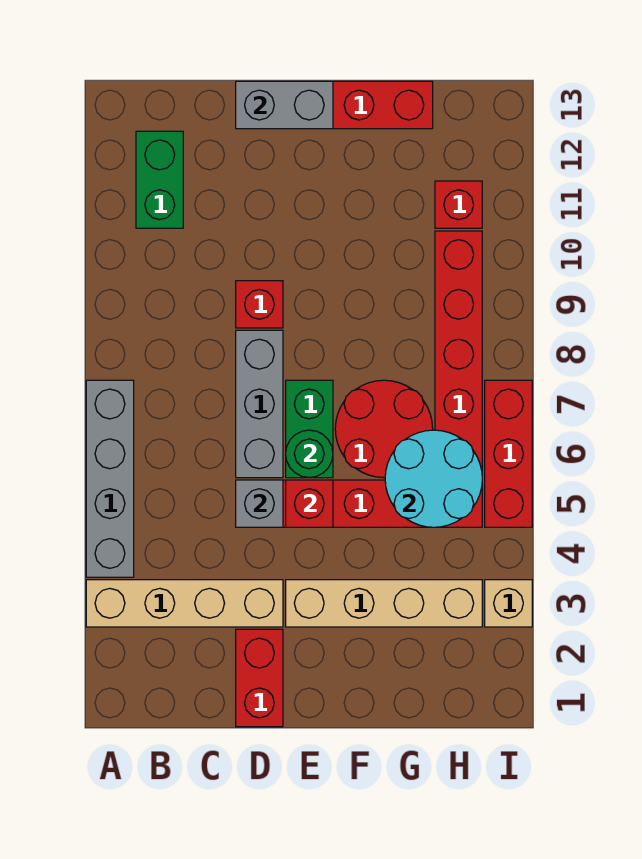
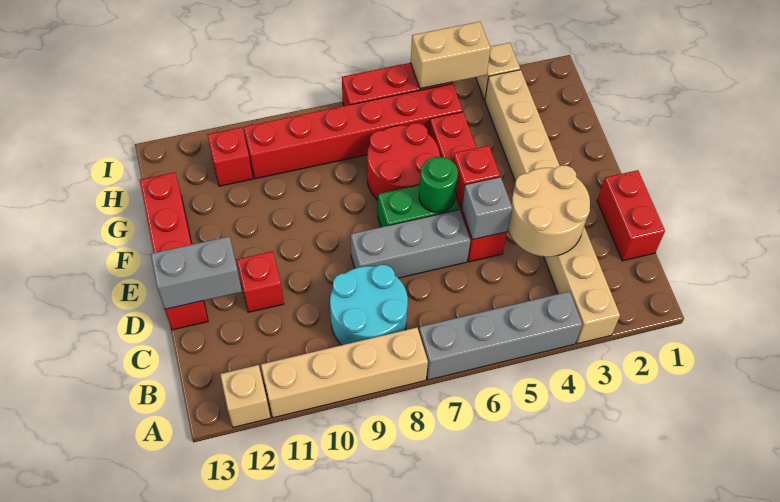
none -> tan 1x4 brick [261,328,428,418]
none -> tan 1x1 brick [220,365,270,427]
green 1x2 brick [136,131,183,228] -> none
none -> tan 2x2 round brick [508,165,590,257]
red 1x2 brick [236,629,283,727] -> red 1x2 brick turned to [597,170,665,261]
red 1x1 brick [236,281,283,328] -> red 1x1 brick moved to [237,251,284,312]
grey 1x2 brick [236,81,333,129] -> grey 1x2 brick turned to [151,237,242,309]
cyan 2x2 round brick [385,430,482,527] -> cyan 2x2 round brick moved to [330,265,408,345]
none -> tan 1x2 brick [411,22,490,89]

